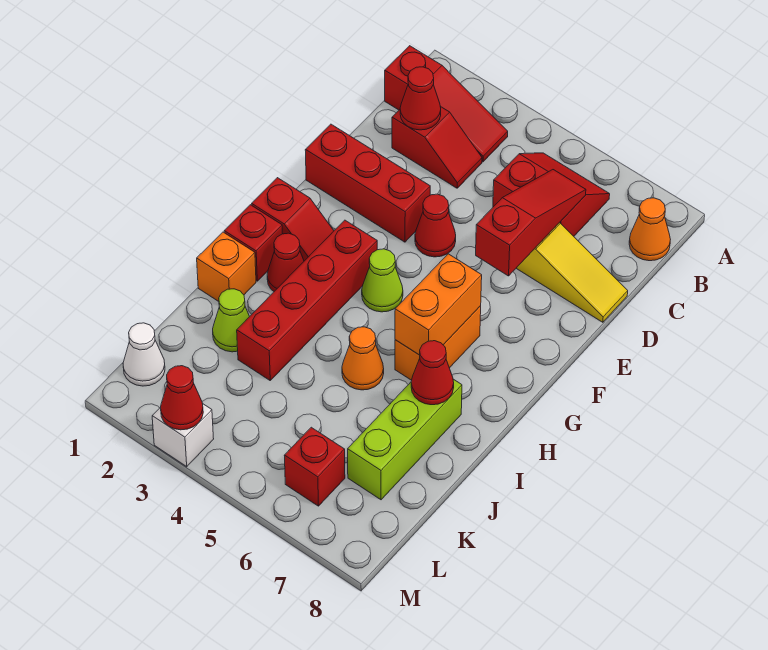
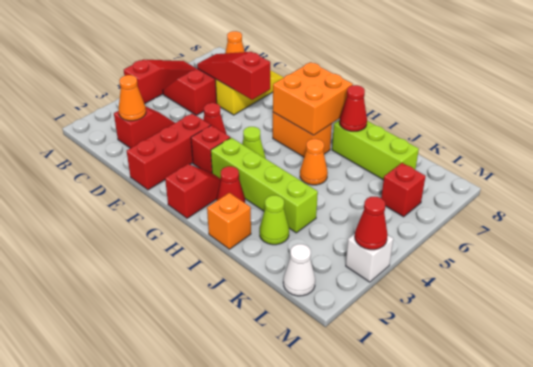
red 1x3 slope [385,46,508,162] -> red 1x3 slope moved to [124,59,197,104]
red 1x1 cone [400,67,441,130] -> orange 1x1 cone [119,75,146,121]
red 1x4 brick [237,220,377,380] -> lime 1x4 brick [211,138,318,233]
orange 1x2 brick [395,254,482,355] -> orange 2x2 brick [273,62,353,135]
red 1x1 brick [224,205,283,281] -> red 1x1 brick moved to [191,125,230,173]

